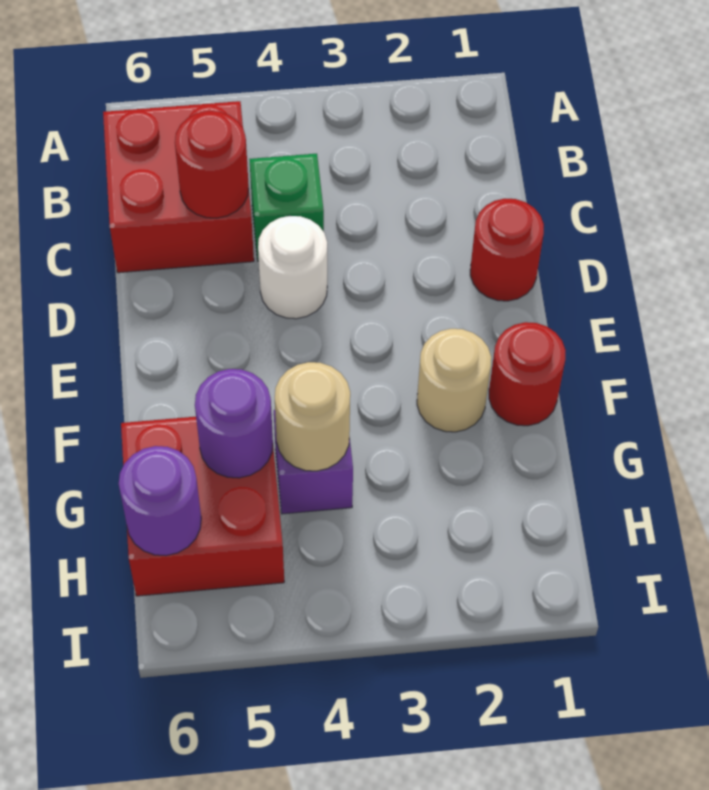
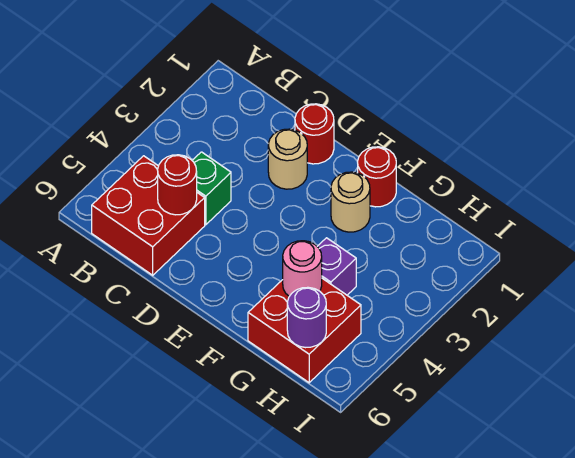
white 1x1 round brick [258,216,327,319] -> none
tan 1x1 round brick [275,362,350,471] -> tan 1x1 round brick moved to [268,129,307,189]
purple 1x1 round brick [195,369,273,478] -> pink 1x1 round brick [283,241,322,296]

